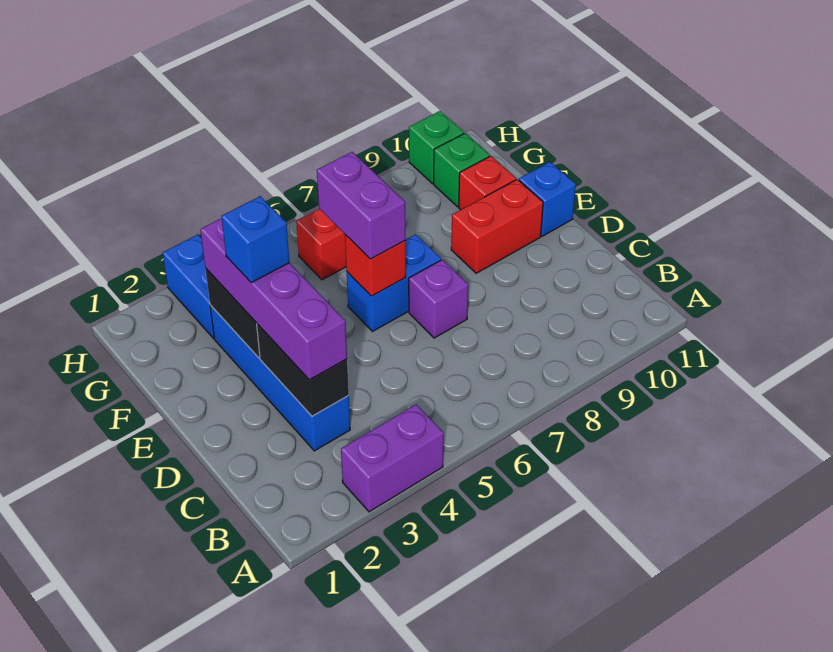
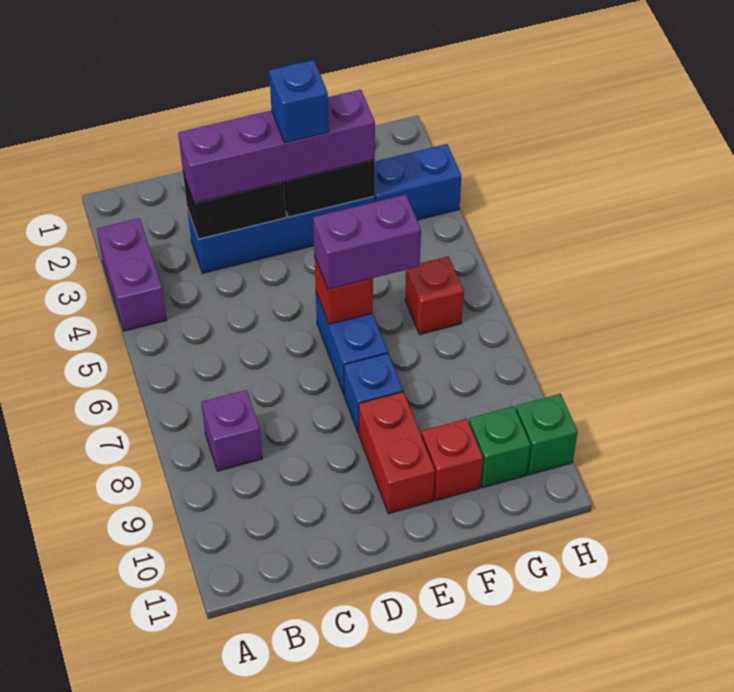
purple 1x1 brick [409,260,468,338] -> purple 1x1 brick moved to [201,390,262,471]
blue 1x1 brick [519,162,576,236] -> blue 1x1 brick moved to [344,353,403,434]

